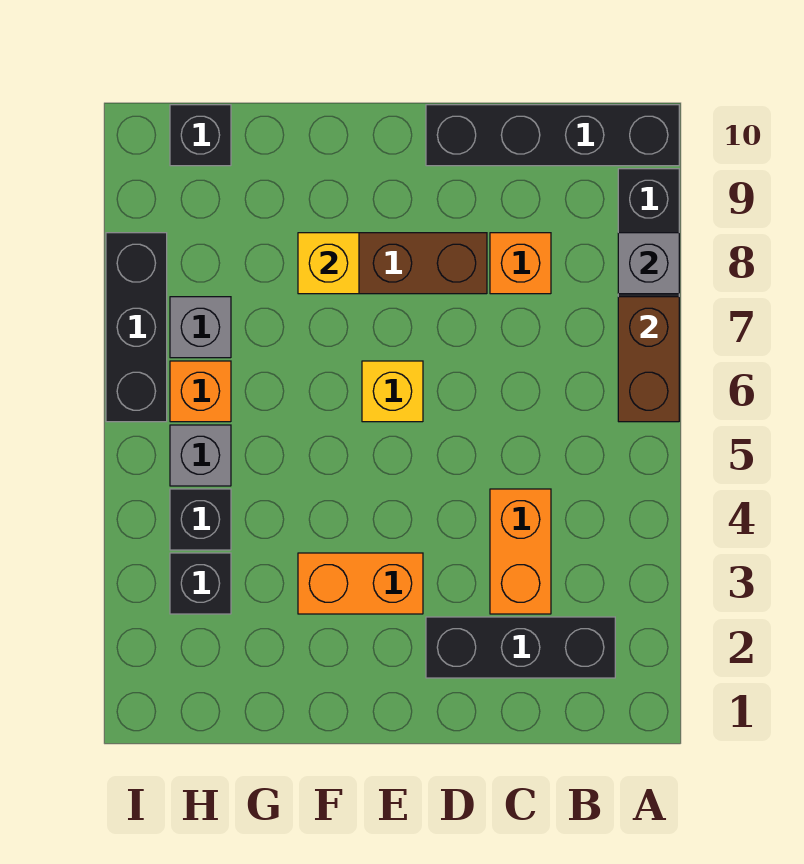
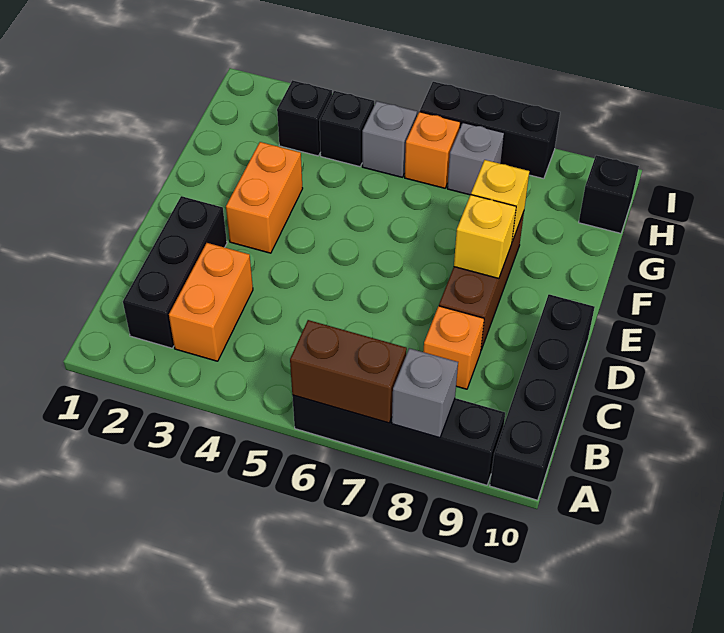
orange 1x2 brick [490,489,551,614] -> orange 1x2 brick turned to [169,243,253,361]
yellow 1x1 brick [362,361,423,422] -> yellow 1x1 brick moved to [454,195,516,279]

